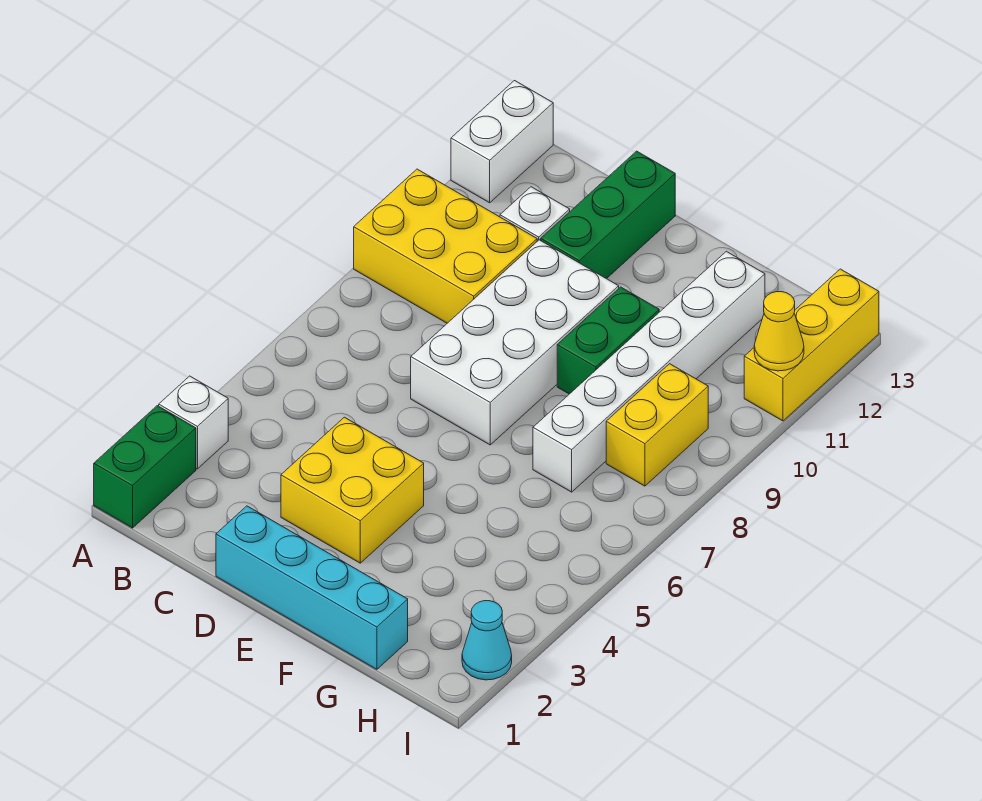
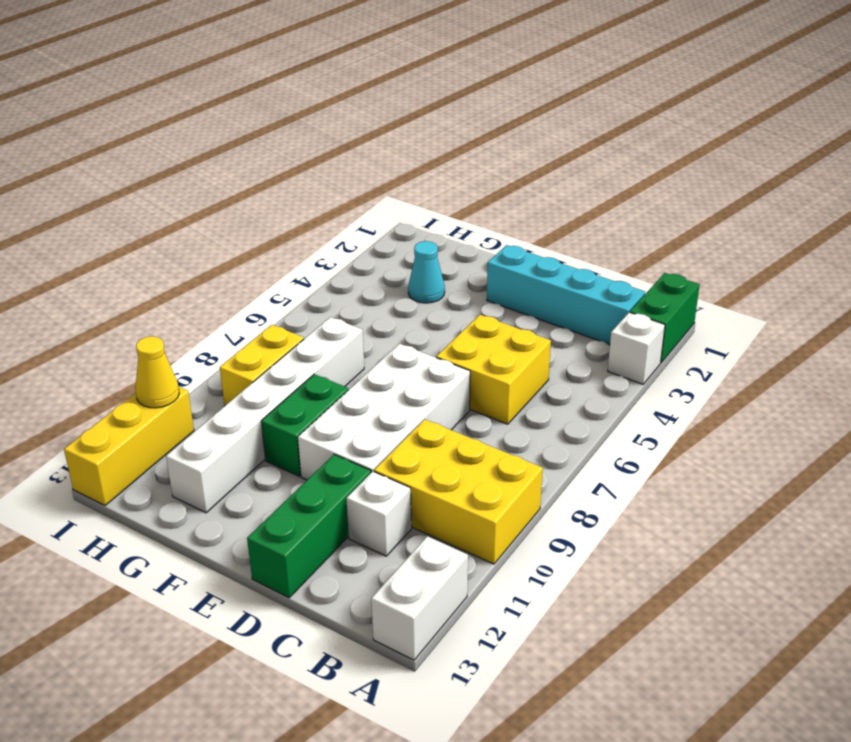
cyan 1x4 brick [216,506,408,669] -> cyan 1x4 brick moved to [487,245,645,344]
yellow 2x2 brick [281,417,424,563] -> yellow 2x2 brick moved to [436,315,551,424]
cyan 1x1 cone [462,601,512,680] -> cyan 1x1 cone moved to [408,241,445,303]

